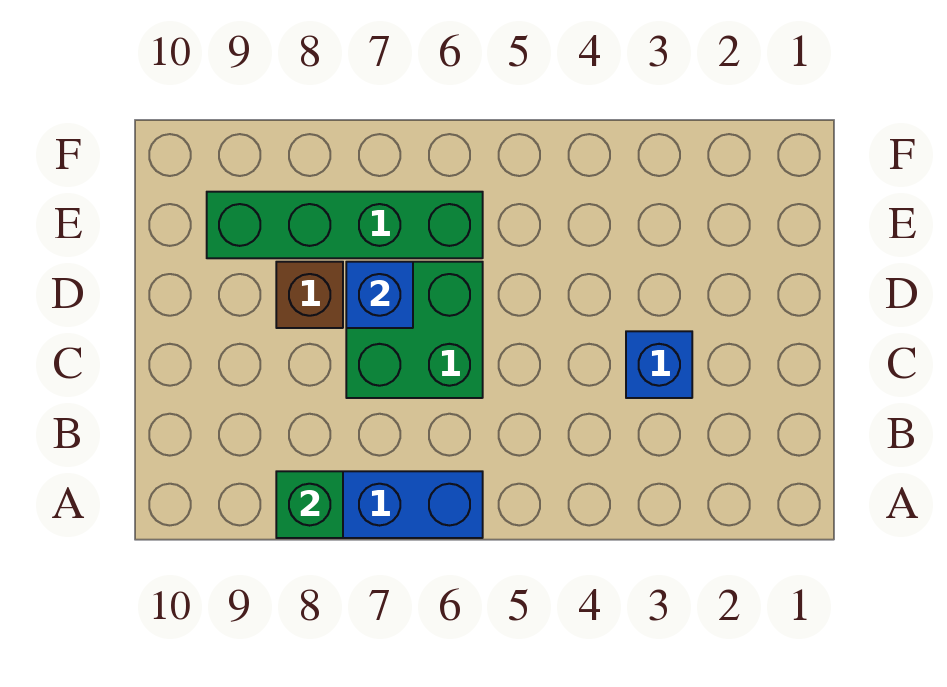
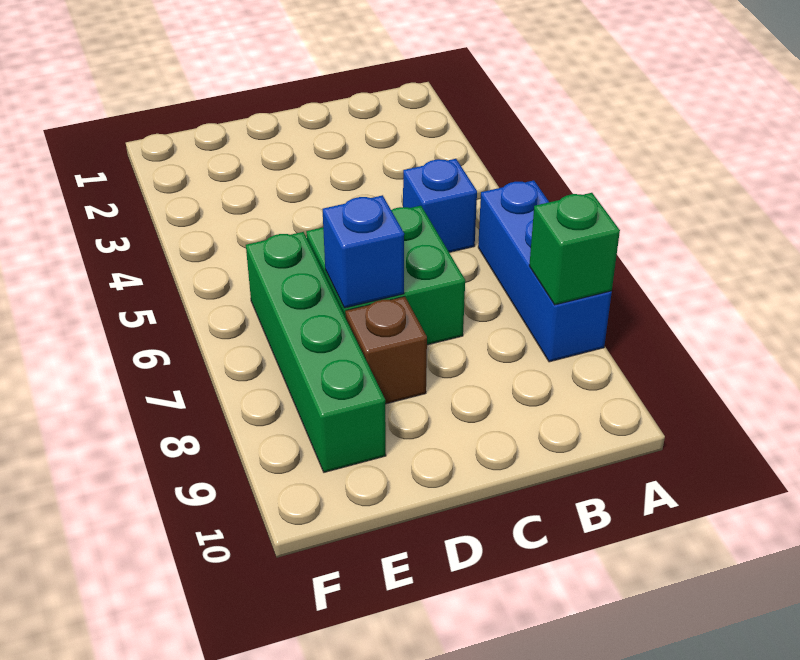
blue 1x1 brick [626,331,692,398] -> blue 1x1 brick moved to [403,159,477,252]

